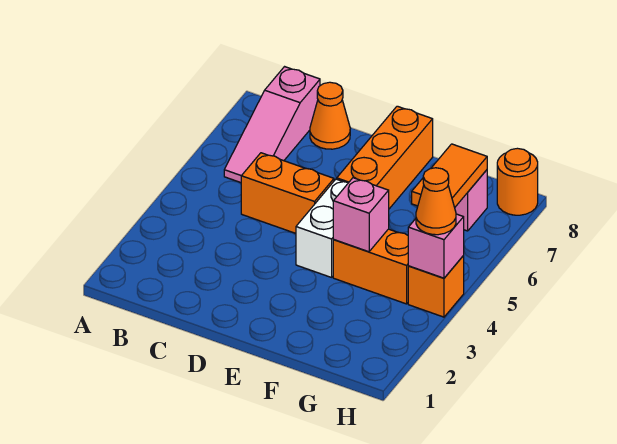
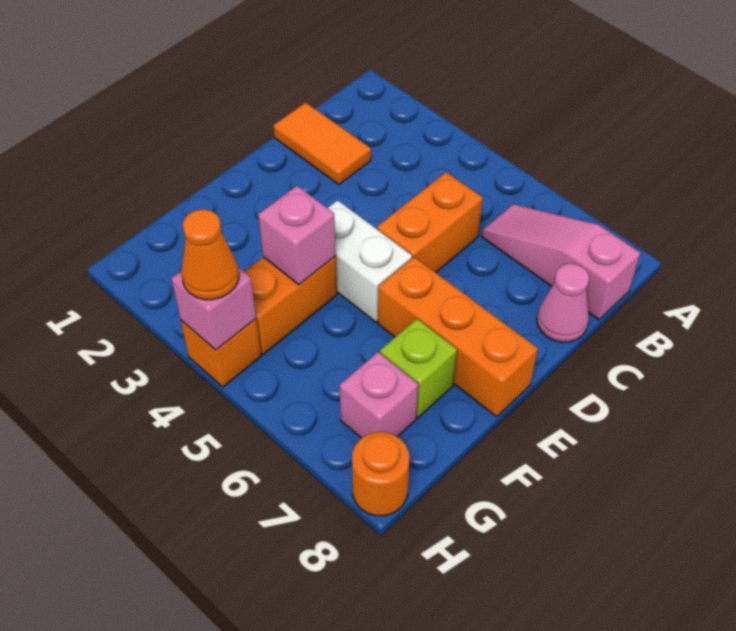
orange 1x1 cone [310,82,350,149] -> pink 1x1 cone [537,264,589,342]
none -> lime 1x1 brick [380,319,457,418]
orange 1x2 tile [412,144,487,207] -> orange 1x2 tile moved to [273,103,371,185]

